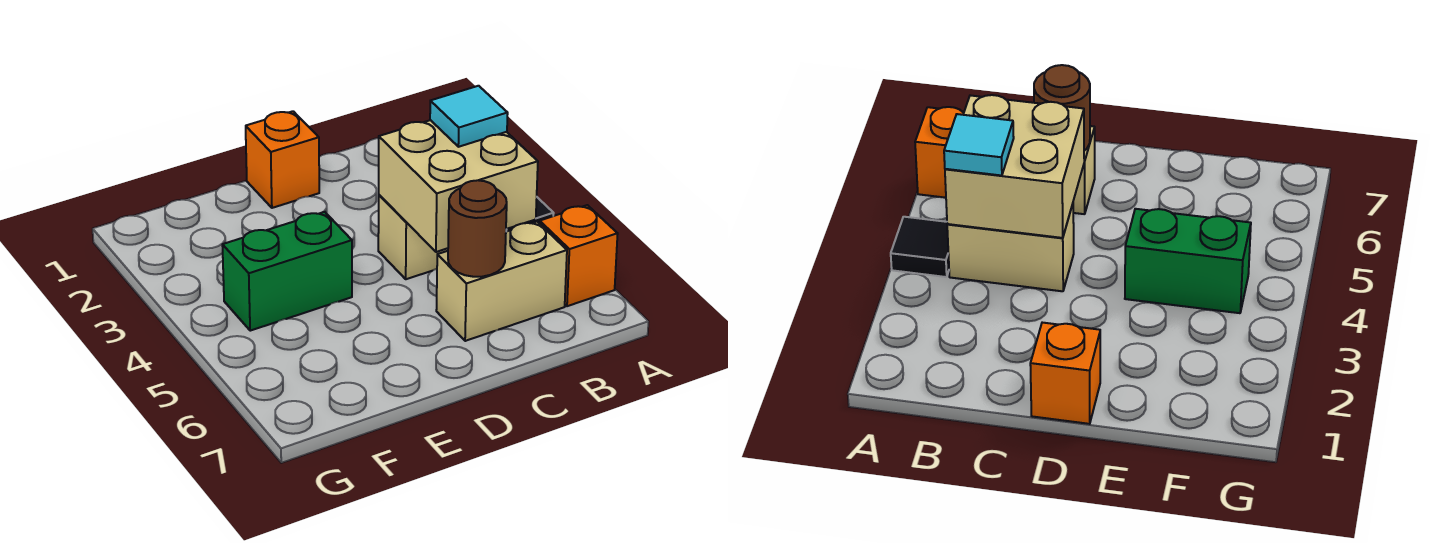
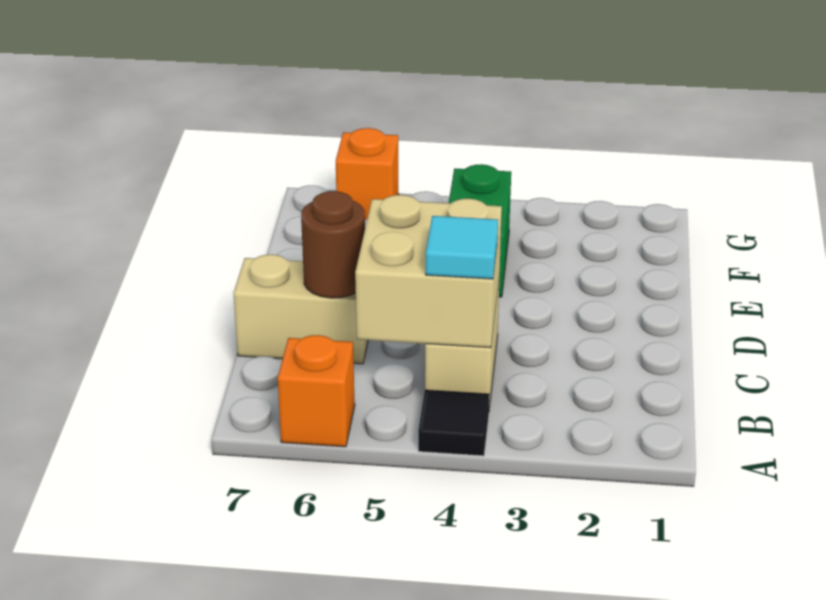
tan 1x2 brick [436,222,567,341] -> tan 1x2 brick turned to [233,255,368,364]
orange 1x1 brick [246,111,319,208] -> orange 1x1 brick moved to [336,128,399,220]

